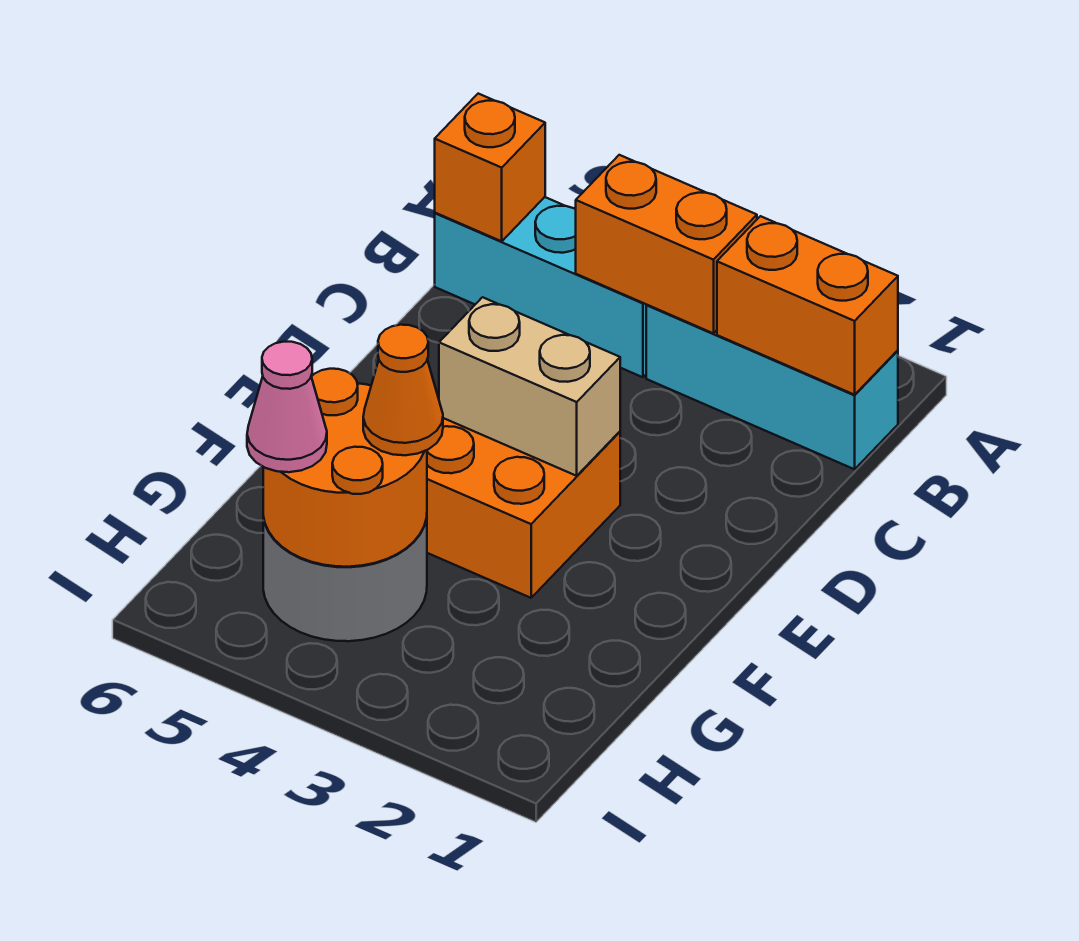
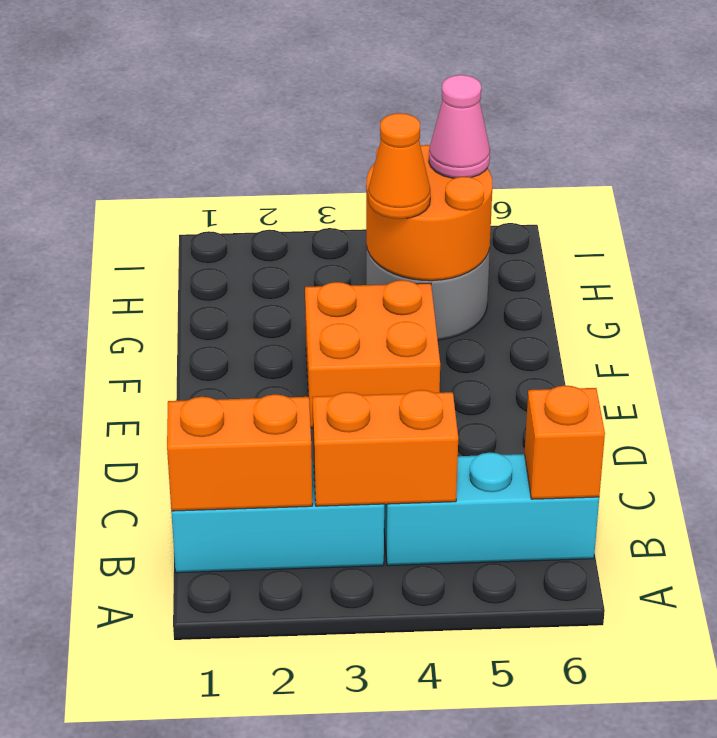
tan 1x2 brick [439,297,620,476] -> none

